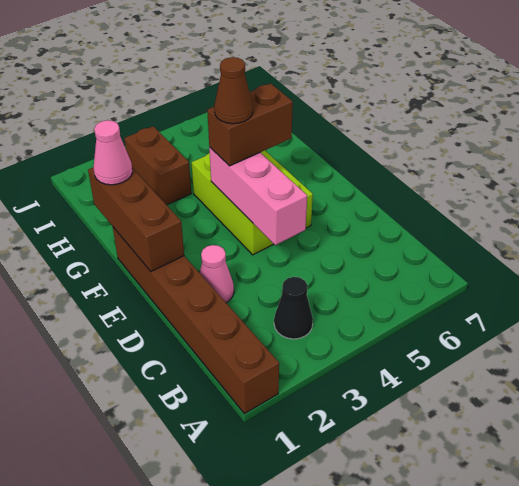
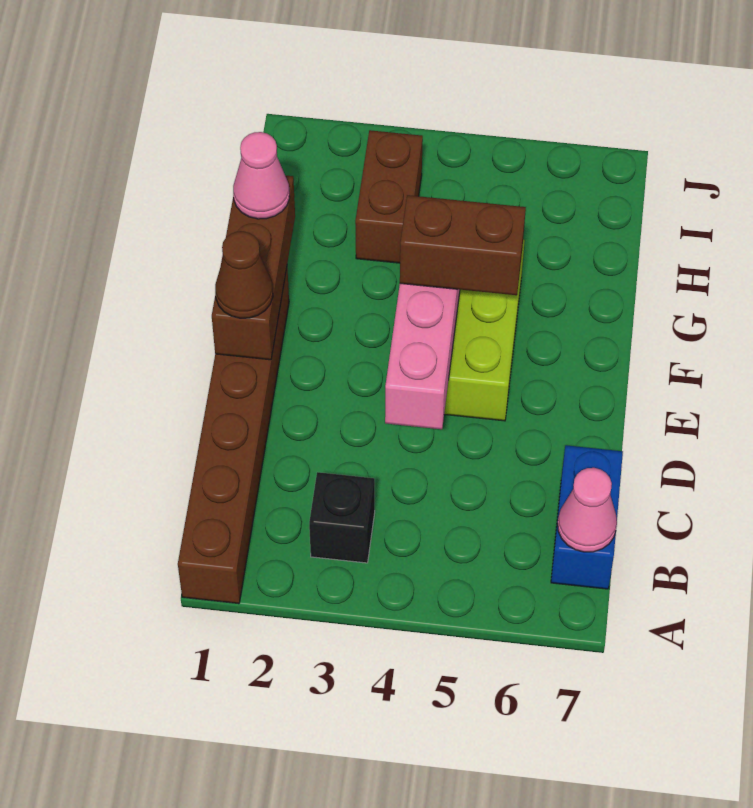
black 1x1 cone [274,277,313,339] -> black 1x1 brick [309,472,375,563]
none -> blue 1x2 brick [551,445,623,589]
pink 1x1 cone [200,245,234,303] -> pink 1x1 cone moved to [558,468,617,552]
brown 1x1 cone [214,57,253,124] -> brown 1x1 cone moved to [215,231,273,318]

